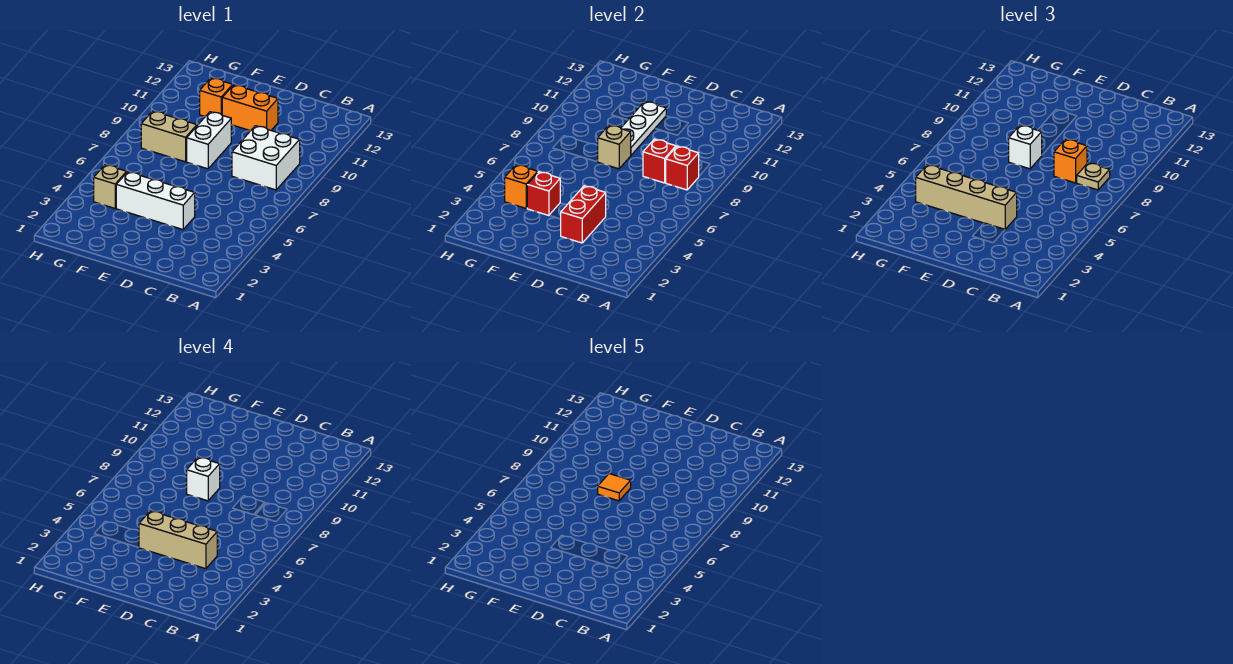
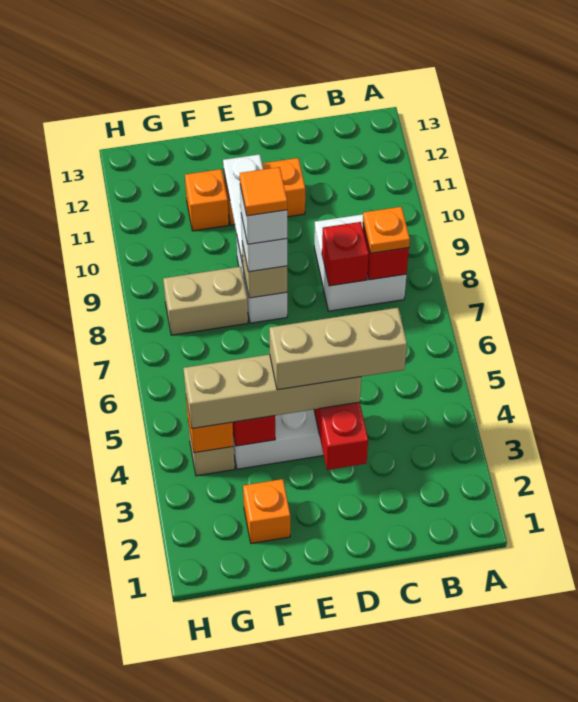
tan 1x1 plate [1077,163,1110,190] -> orange 1x1 plate [363,207,410,253]
orange 1x1 brick [1054,139,1087,183] -> orange 1x1 brick moved to [243,479,290,543]

